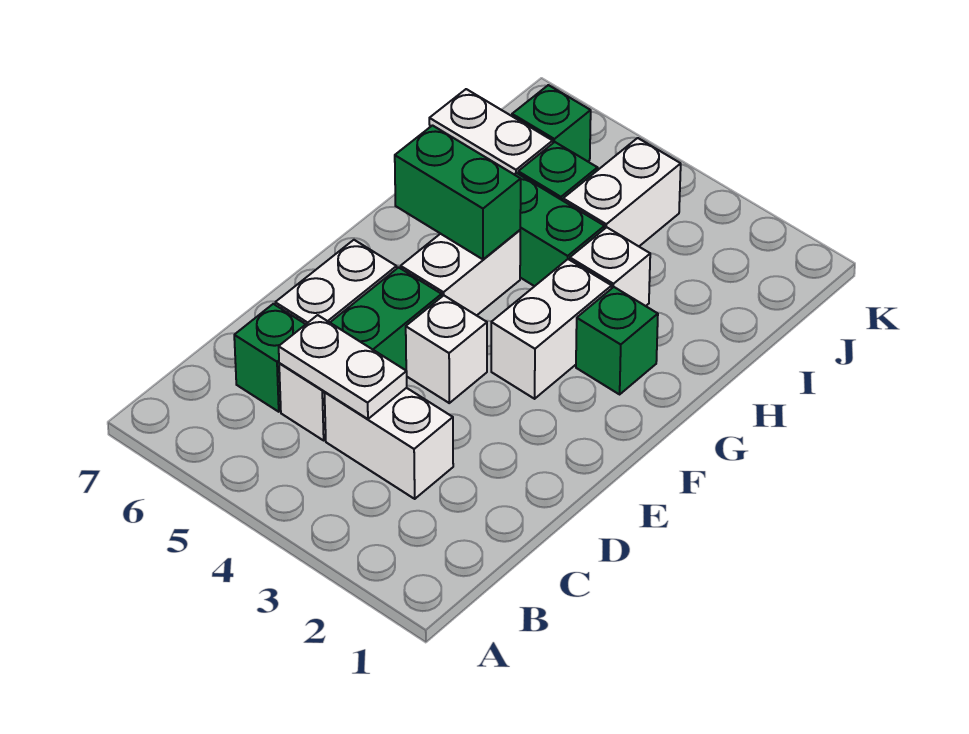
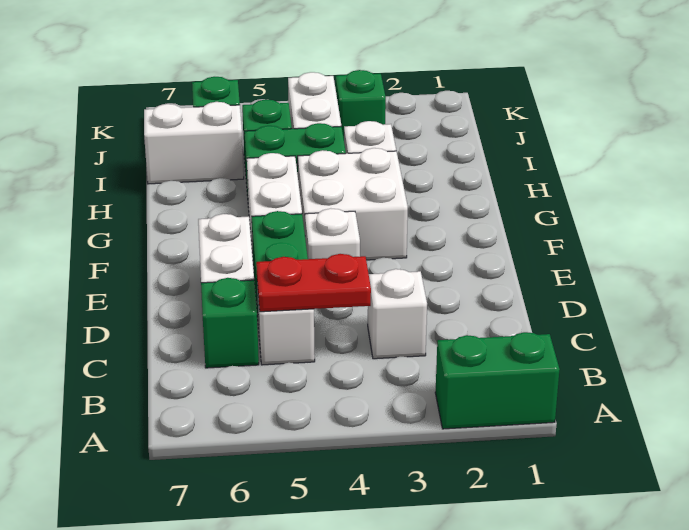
white 1x2 brick [324,388,453,499] -> white 1x1 brick [368,269,427,359]
white 1x2 plate [279,315,407,419] -> red 1x2 plate [256,254,371,312]
white 1x2 brick [491,259,612,399] -> white 2x2 brick [298,148,408,260]
green 1x1 brick [576,287,658,394] -> green 1x1 brick moved to [336,70,386,138]
green 1x2 brick [395,126,521,259] -> green 1x2 brick moved to [435,332,560,429]

